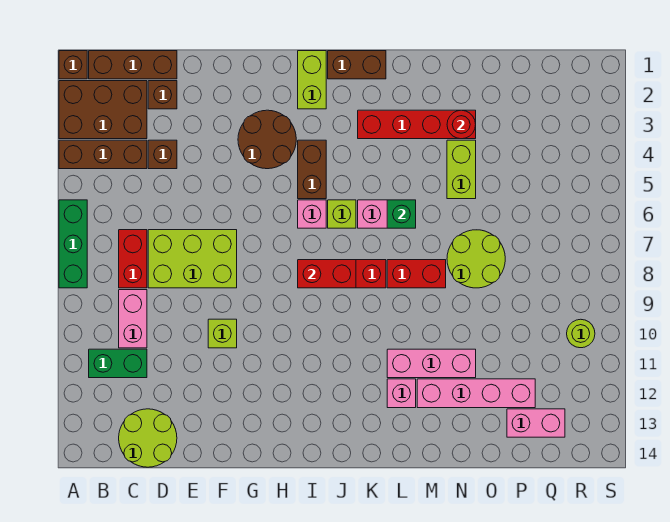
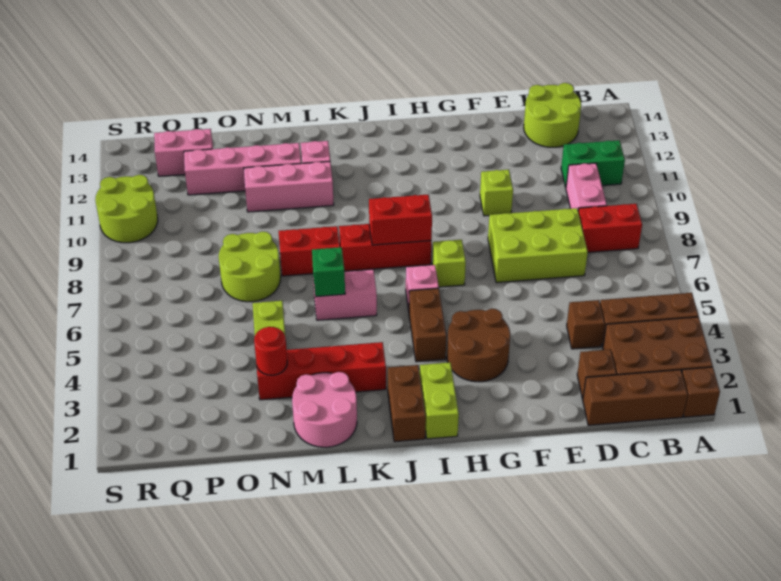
green 1x3 brick [59,200,87,288] -> none
red 1x2 brick [119,230,147,288] -> red 1x2 brick turned to [578,204,642,252]
brown 1x2 brick [328,51,386,79] -> brown 1x2 brick turned to [388,365,426,442]
lime 1x1 brick [328,200,356,228] -> lime 1x1 brick moved to [432,240,466,287]
none -> pink 2x2 round brick [292,372,357,447]
lime 1x1 round brick [567,319,595,348] -> lime 2x2 round brick [95,175,158,243]

